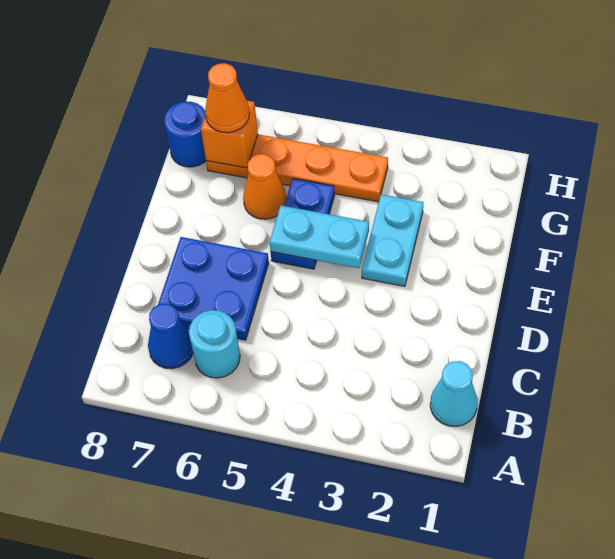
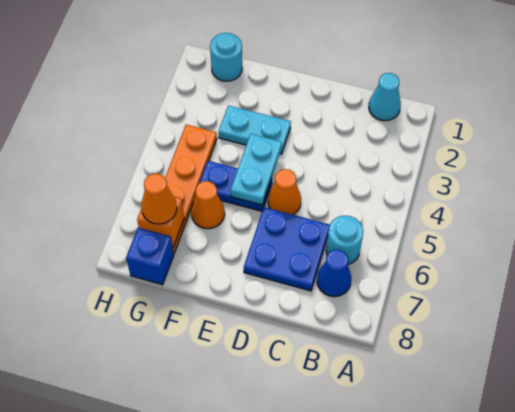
none -> orange 1x1 cone [268,169,301,215]
none -> cyan 1x1 round brick [210,33,242,81]
blue 1x1 round brick [164,101,206,167] -> blue 1x1 brick [126,227,174,285]

